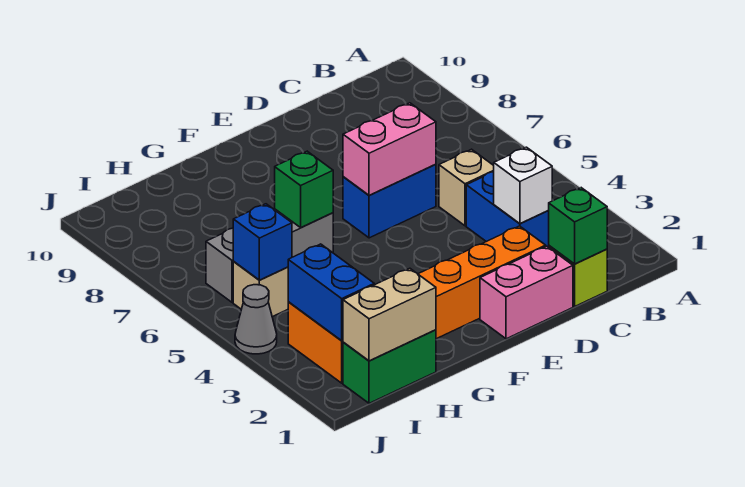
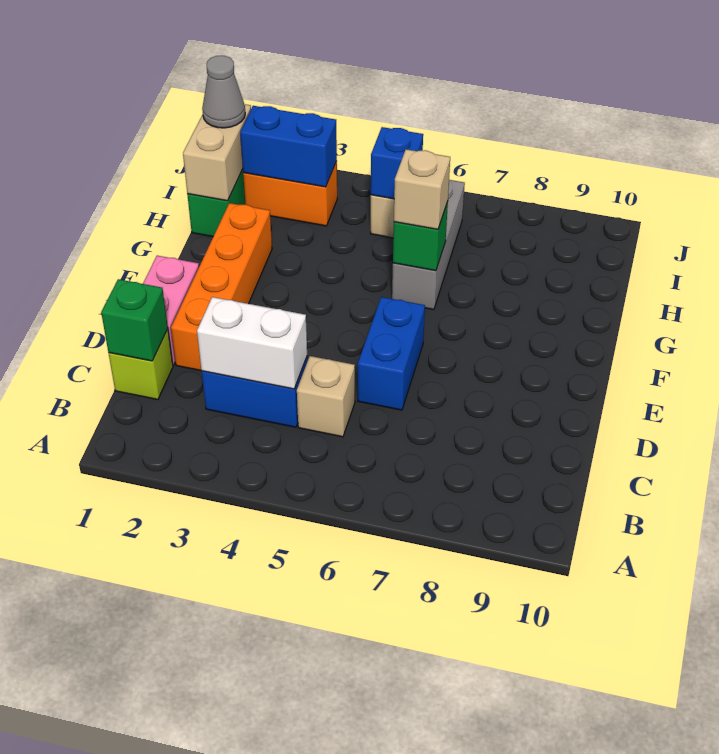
white 1x1 brick [494,147,552,224] -> white 1x2 brick [197,297,307,389]
pink 1x2 brick [343,103,436,196] -> none
none -> tan 1x1 brick [394,149,450,229]
grey 1x1 cone [235,285,277,354] -> grey 1x1 cone moved to [202,56,245,128]

